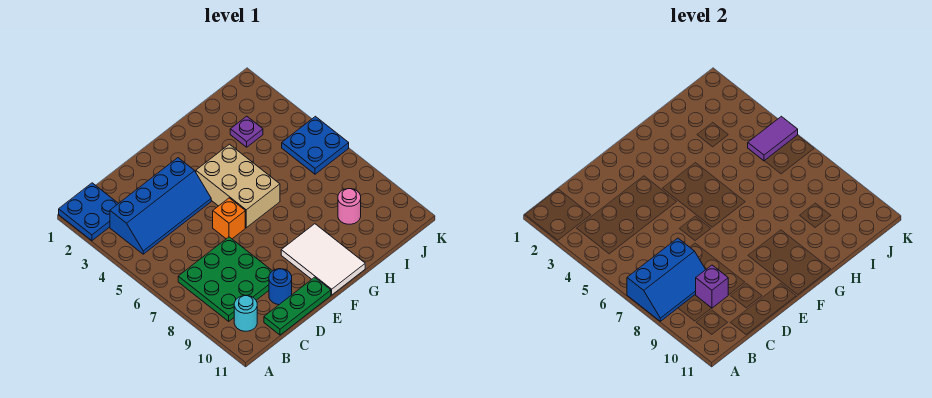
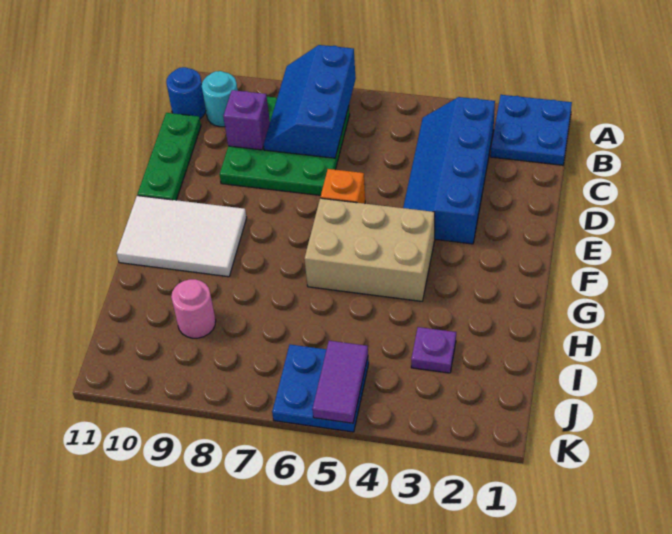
blue 1x1 round brick [269,269,292,305] -> blue 1x1 round brick moved to [166,67,206,119]

